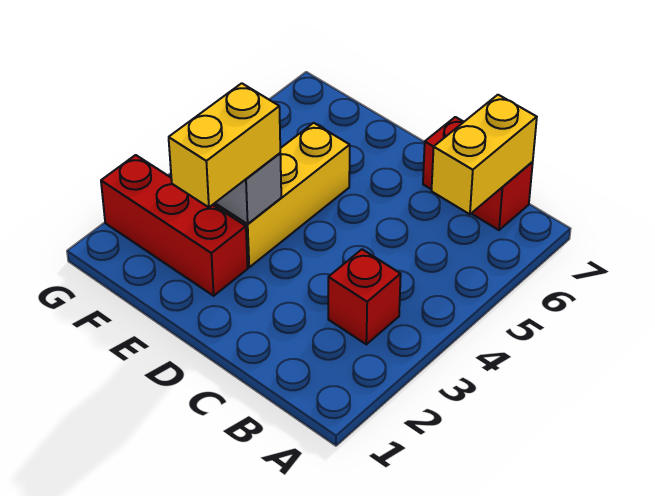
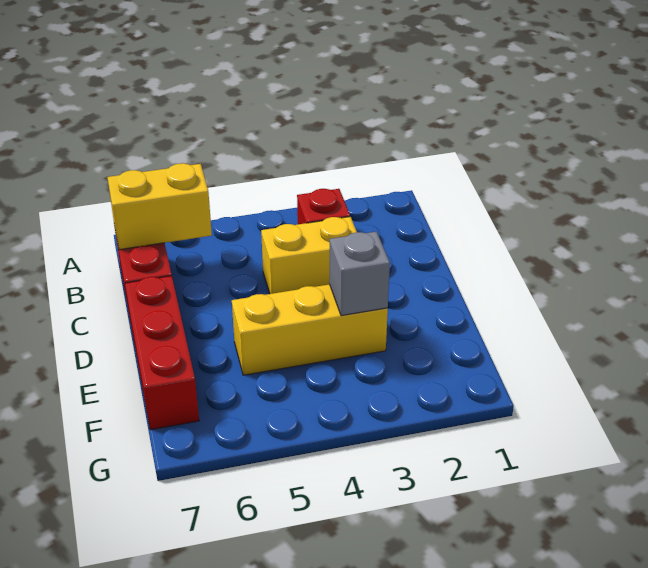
red 1x3 brick [101,155,248,296] -> red 1x3 brick moved to [125,276,199,430]
yellow 1x2 brick [169,83,280,207] -> yellow 1x2 brick moved to [261,217,357,294]

